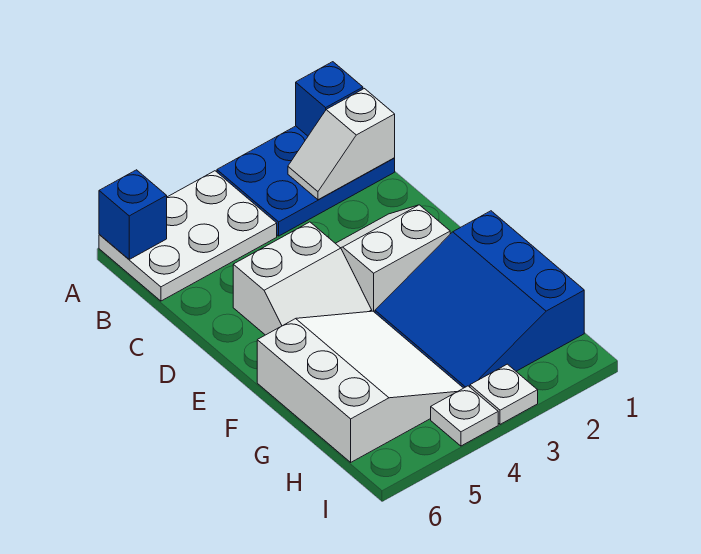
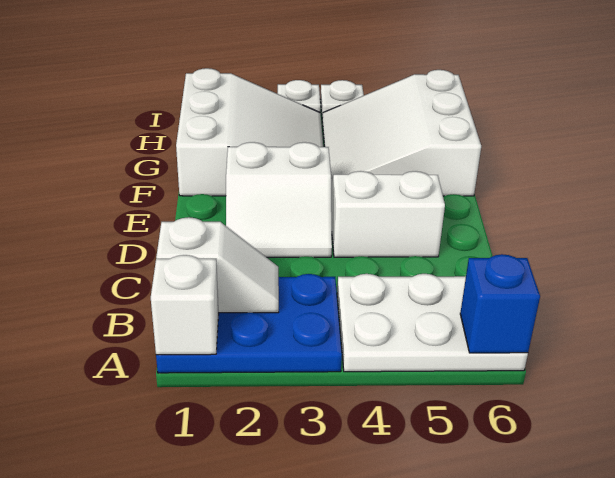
blue 1x1 brick [296,62,363,136] -> white 1x1 brick [151,255,219,355]
blue 3x3 slope [375,211,584,388] -> white 3x3 slope [176,68,323,196]

